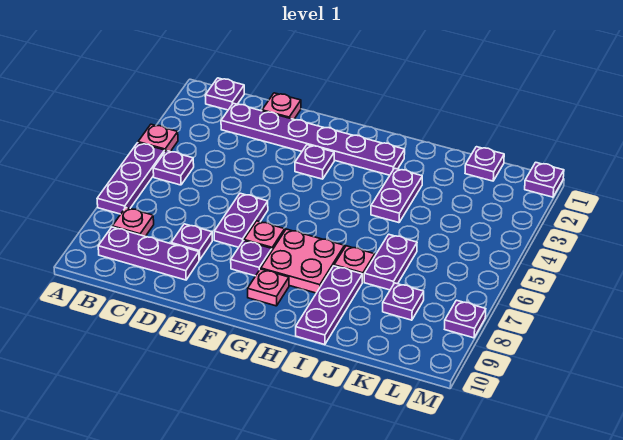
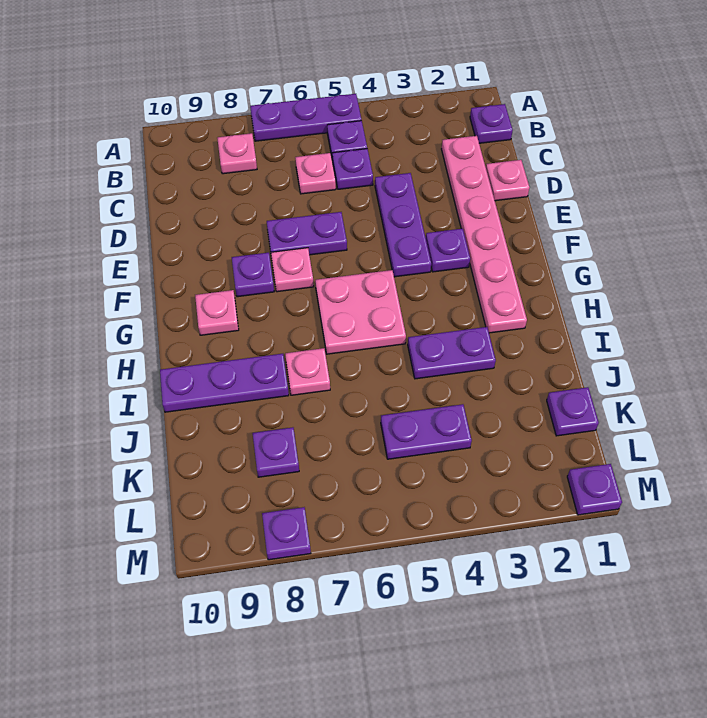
pink 1x1 plate [138,124,178,152] -> pink 1x1 plate moved to [295,153,336,194]
purple 1x3 plate [98,227,199,280] -> purple 1x3 plate moved to [375,173,431,277]
purple 1x6 plate [221,103,405,175] -> pink 1x6 plate [442,136,527,333]
purple 1x1 plate [171,224,212,260] -> purple 1x1 plate moved to [332,149,373,189]
pink 2x2 plate [261,229,345,293] -> pink 2x2 plate moved to [315,270,406,354]
purple 1x2 plate [364,234,417,290] -> purple 1x2 plate moved to [381,404,472,459]

